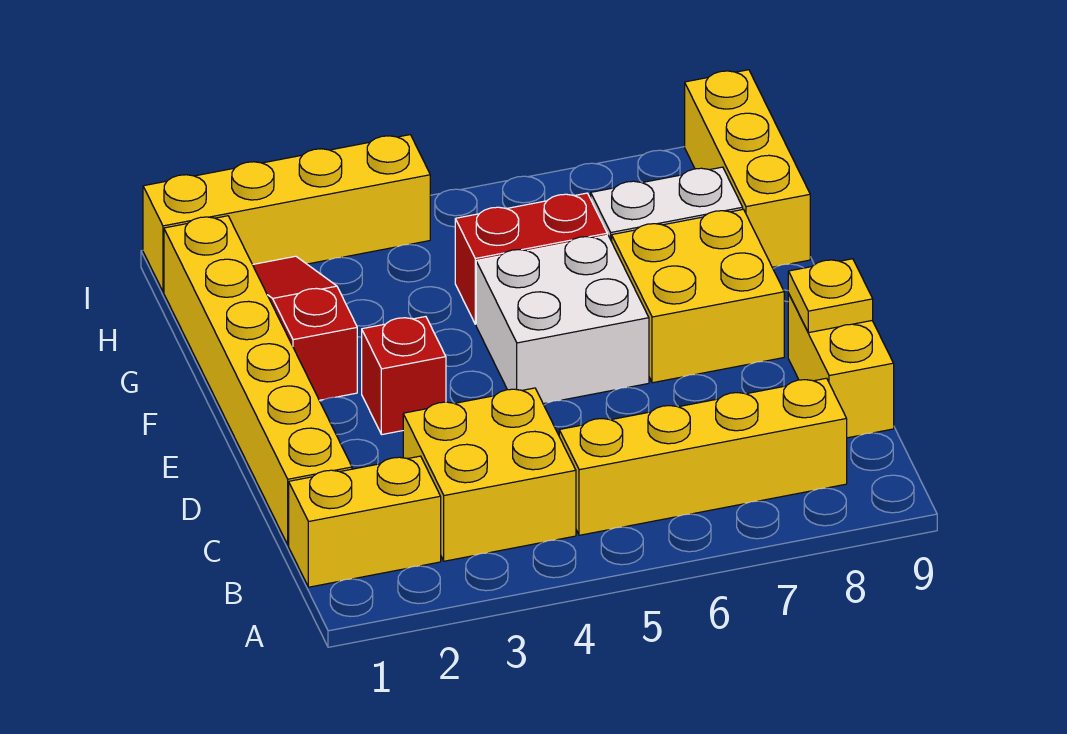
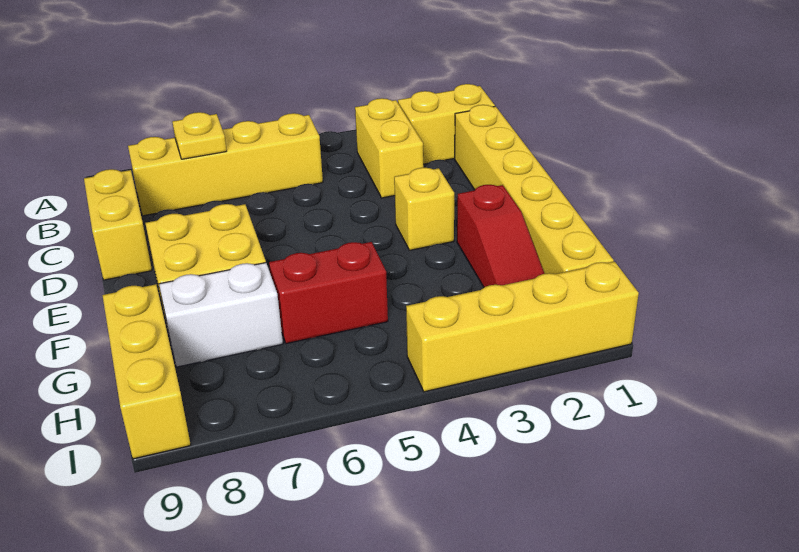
yellow 2x2 brick [403,388,576,561] -> yellow 1x2 brick [355,98,423,198]
yellow 1x1 plate [788,259,873,333] -> yellow 1x1 plate moved to [172,112,227,159]
red 1x1 brick [362,317,446,435] -> yellow 1x1 brick [394,168,454,250]
white 2x2 brick [476,235,649,404] -> none

